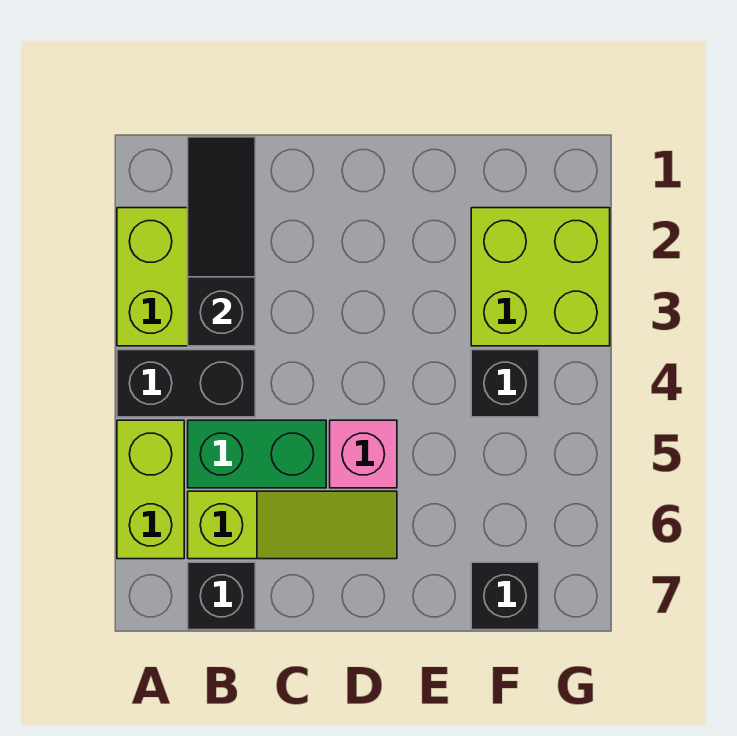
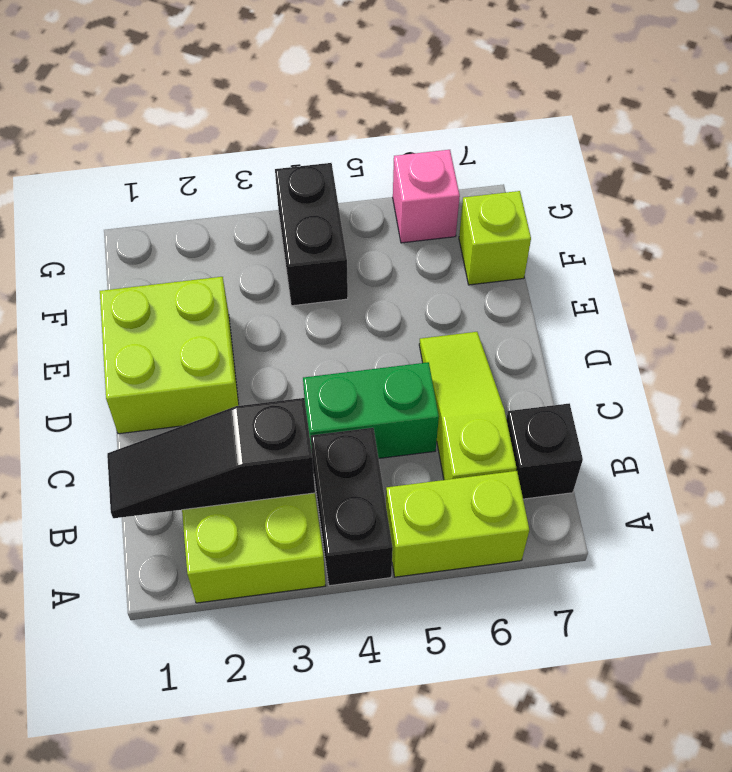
green 1x2 brick [188,420,326,488] -> green 1x2 brick turned to [303,362,439,458]
pink 1x1 brick [330,420,397,488] -> pink 1x1 brick moved to [393,150,460,243]
lime 2x2 brick [471,208,610,346] -> lime 2x2 brick moved to [100,277,239,434]
black 1x1 brick [471,350,539,417] -> black 1x2 brick [275,163,348,306]
black 1x1 brick [471,562,539,630] -> lime 1x1 brick [459,191,531,285]

